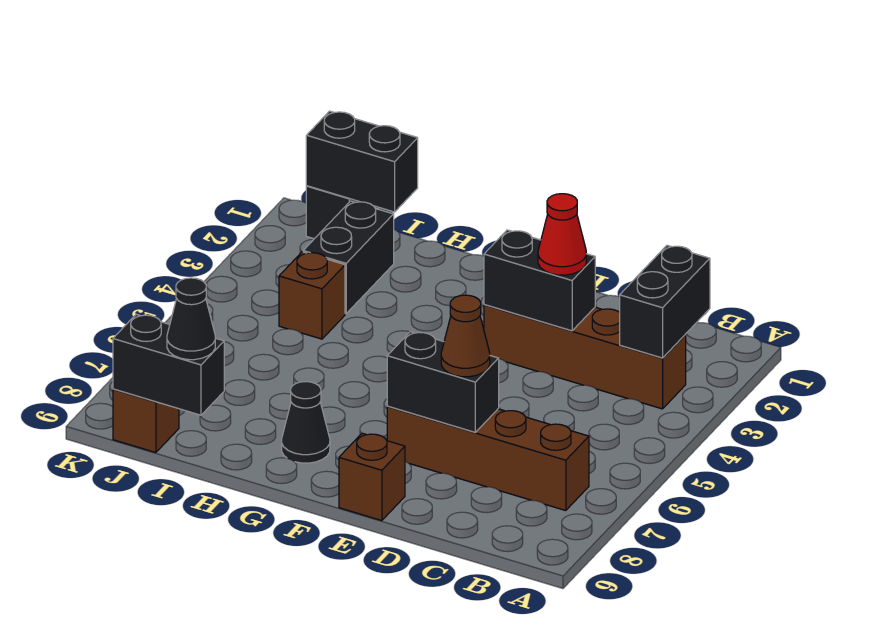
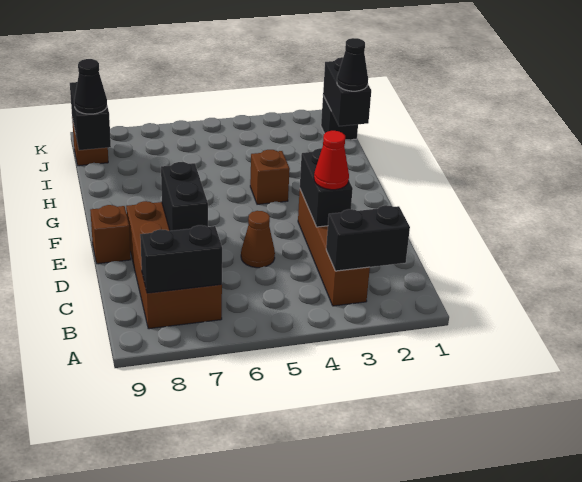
brown 1x4 brick [387,406,589,511] -> brown 2x4 brick [126,201,222,329]
brown 1x1 cone [441,295,490,377] -> brown 1x1 cone moved to [241,211,275,268]
black 1x1 cone [282,382,330,463] -> black 1x1 cone moved to [337,38,368,91]
black 1x2 brick [303,201,394,314] -> black 1x2 brick moved to [140,225,222,293]
brown 1x1 brick [279,252,345,339] -> brown 1x1 brick moved to [250,150,290,204]

